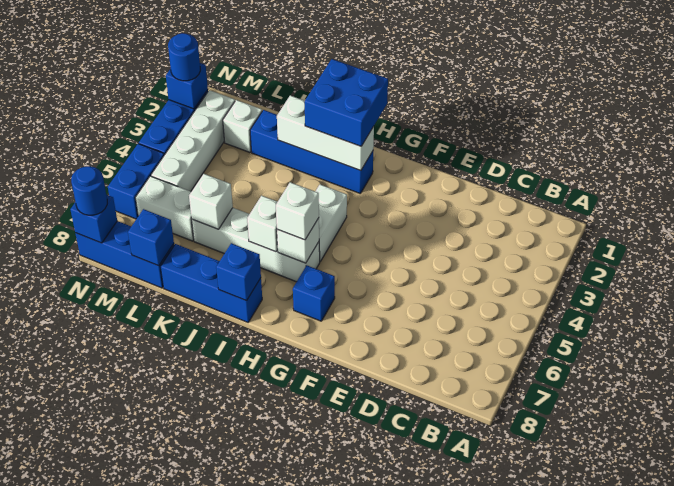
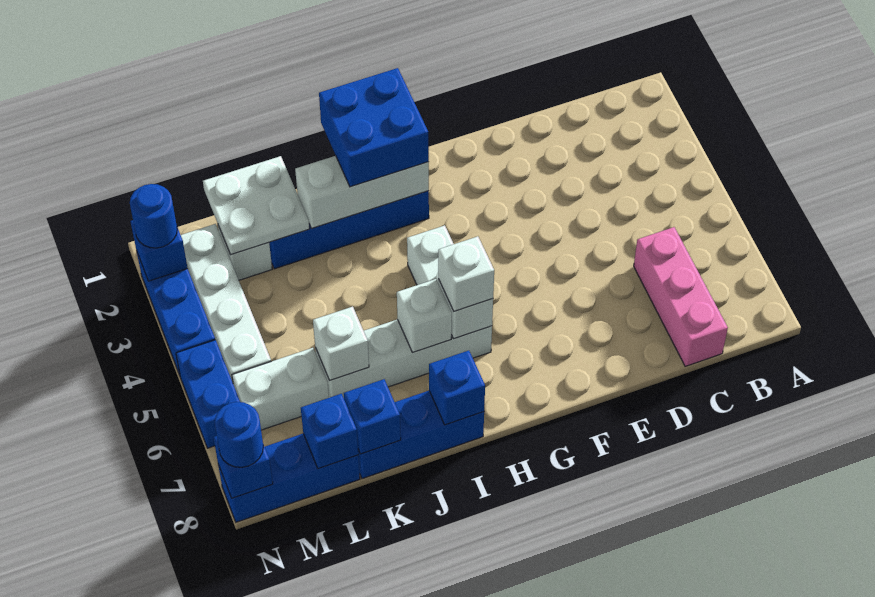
none -> pink 1x3 brick [634,227,728,366]
blue 1x1 brick [293,265,335,321] -> blue 1x1 brick moved to [344,379,401,454]
none -> white 2x2 plate [203,156,309,255]

